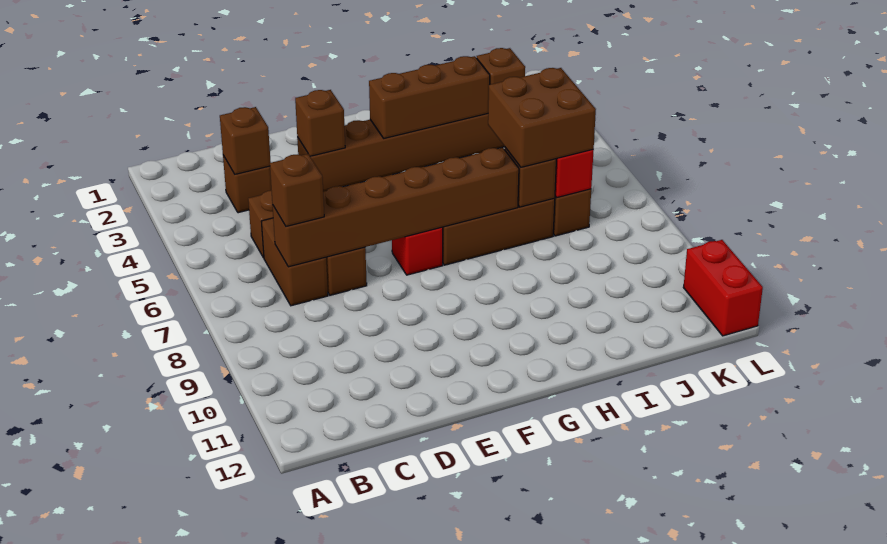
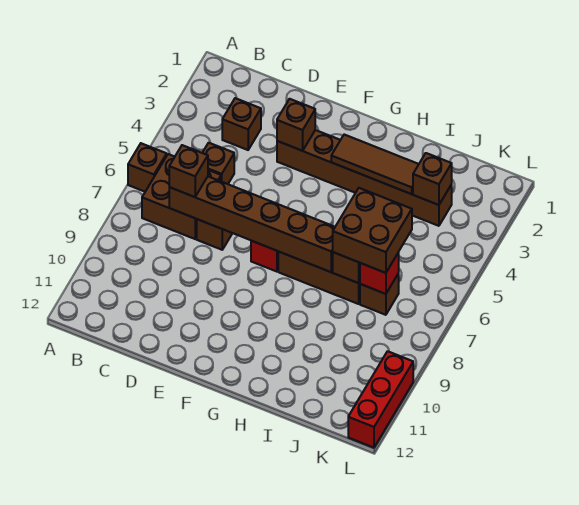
brown 1x1 brick [220,107,271,174] -> brown 1x1 brick moved to [128,143,167,192]
brown 1x2 brick [261,218,328,306] -> brown 2x2 brick [142,154,221,239]
brown 1x3 brick [369,56,490,139] -> brown 1x3 tile [331,135,419,194]
red 1x2 brick [683,240,763,336] -> red 1x3 brick [348,351,413,448]

